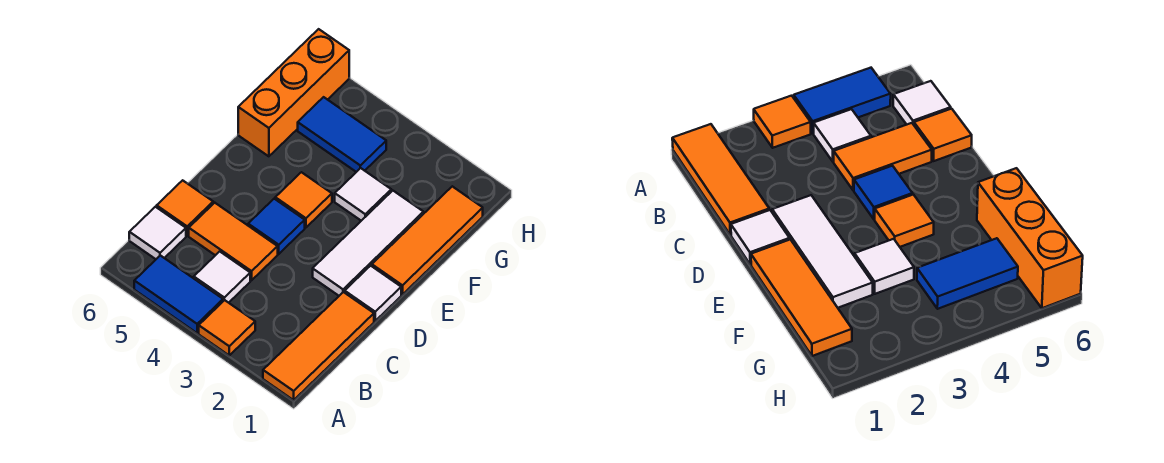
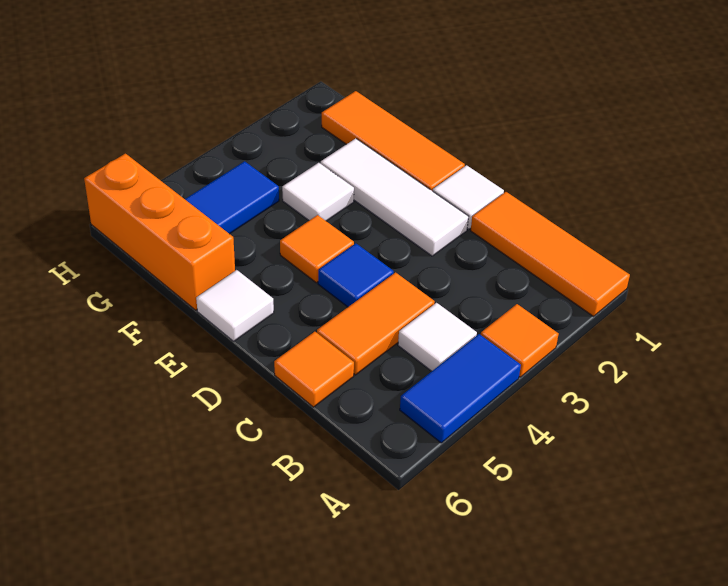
white 1x1 tile [129,207,186,259] -> white 1x1 tile moved to [196,270,274,341]

